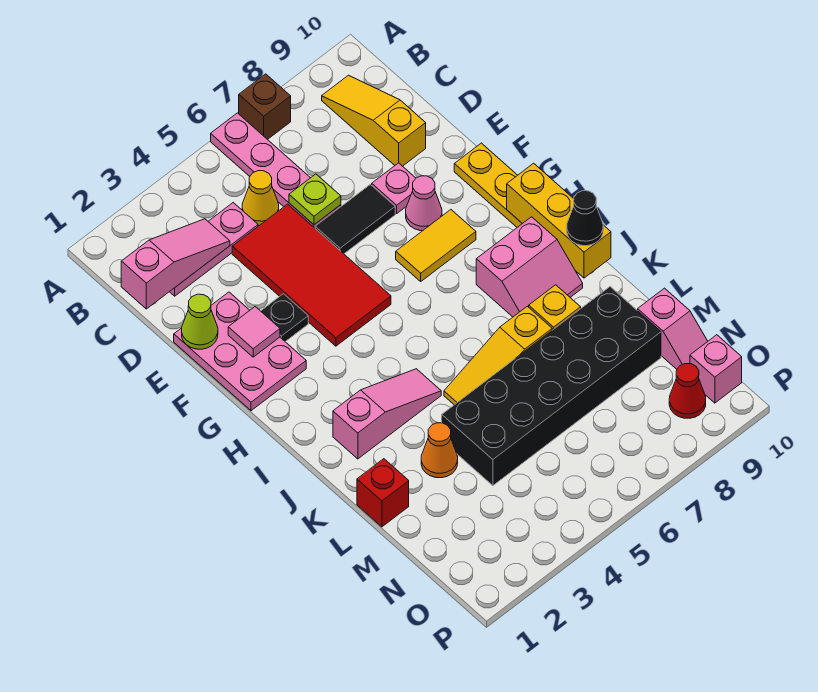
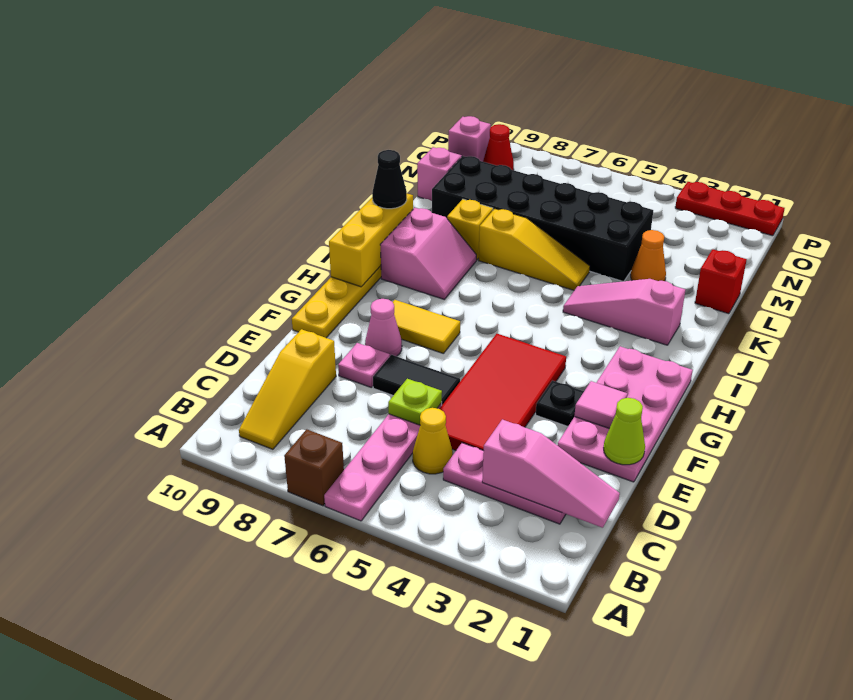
pink 1x3 slope [121,219,230,309] -> pink 1x3 slope turned to [482,419,620,528]
pink 2x3 plate [174,292,306,411] -> pink 2x4 plate [557,346,693,482]
pink 2x2 slope [476,217,583,317] -> pink 2x2 slope turned to [380,208,476,299]
none -> red 1x3 plate [675,182,785,236]

